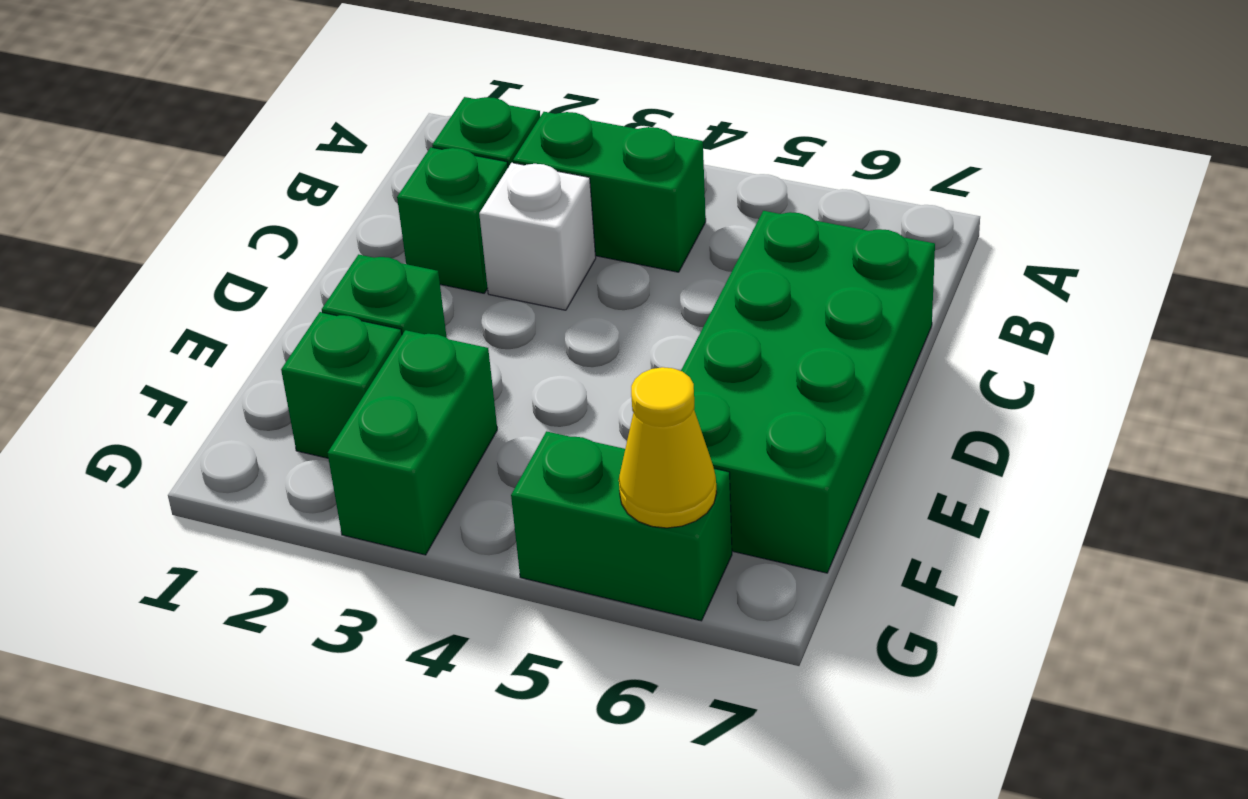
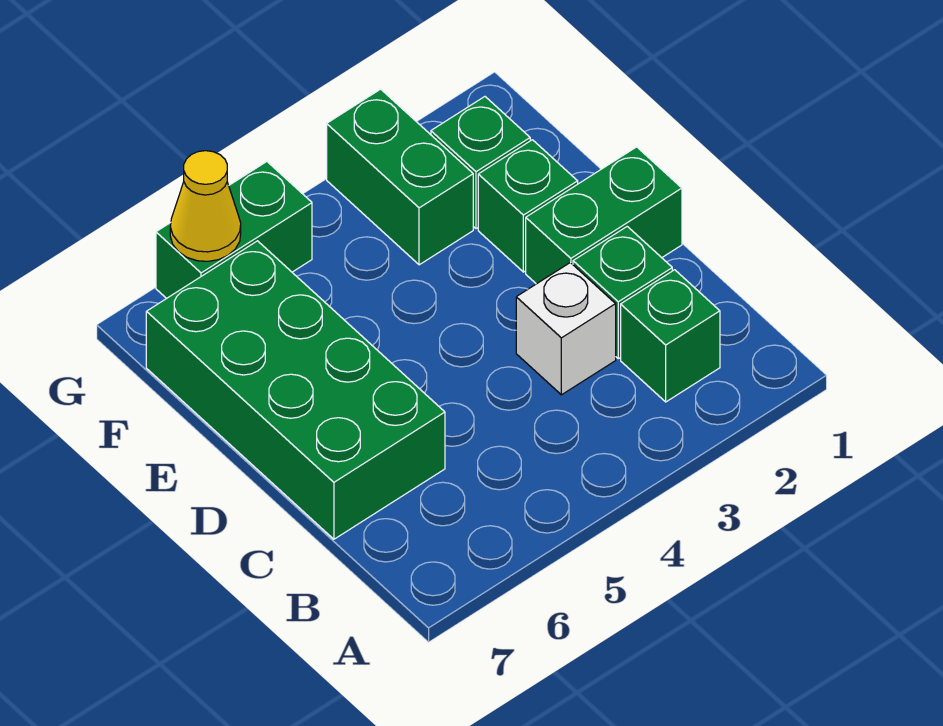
green 1x2 brick [513,112,706,272] -> green 1x2 brick moved to [526,147,682,284]

